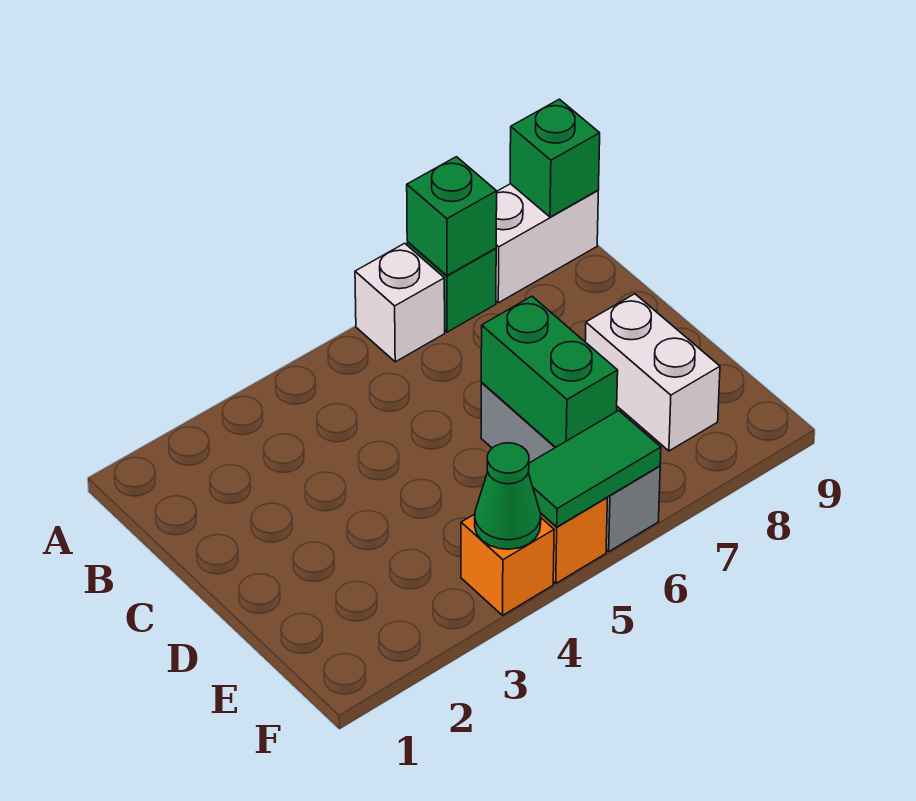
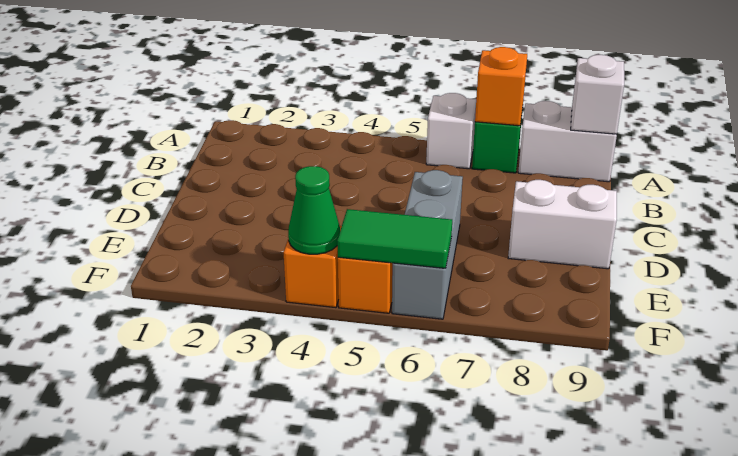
green 1x1 brick [407,157,497,276] -> orange 1x1 brick [475,47,527,126]
green 1x1 brick [510,99,600,217] -> white 1x1 brick [571,55,624,134]
green 1x2 brick [481,296,618,447] -> none
white 1x2 brick [585,294,720,451] -> white 1x2 brick turned to [508,180,617,269]

